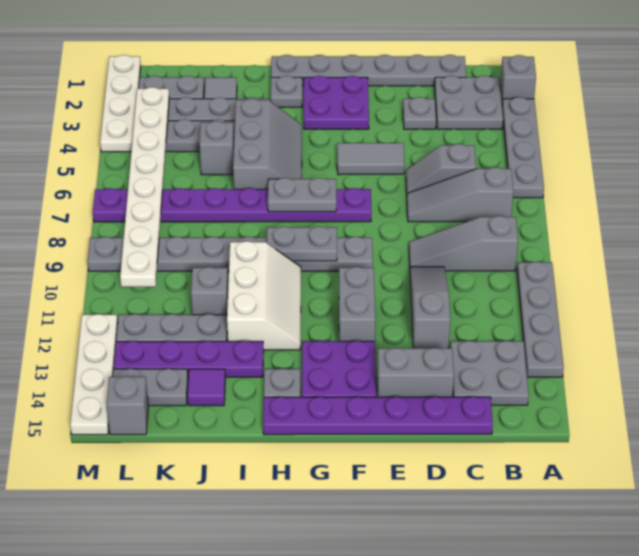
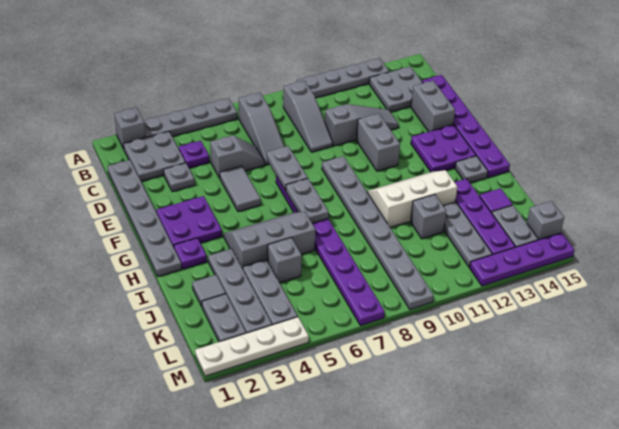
none -> purple 1x1 plate [179,141,209,168]
grey 1x2 slope [406,144,476,193] -> grey 1x2 slope turned to [210,135,265,178]
grey 1x3 slope [410,267,450,348] -> grey 1x3 slope turned to [325,104,399,146]
grey 1x2 brick [339,267,375,341] -> grey 1x2 brick turned to [356,113,400,171]
grey 1x2 plate [267,226,337,261] -> grey 1x2 plate moved to [266,146,308,191]
grey 1x1 plate [271,76,302,107] -> purple 1x1 plate [174,238,207,269]
white 1x8 plate [120,87,169,287] -> none
white 1x4 plate [70,314,118,435] -> purple 1x4 plate [470,233,574,286]

